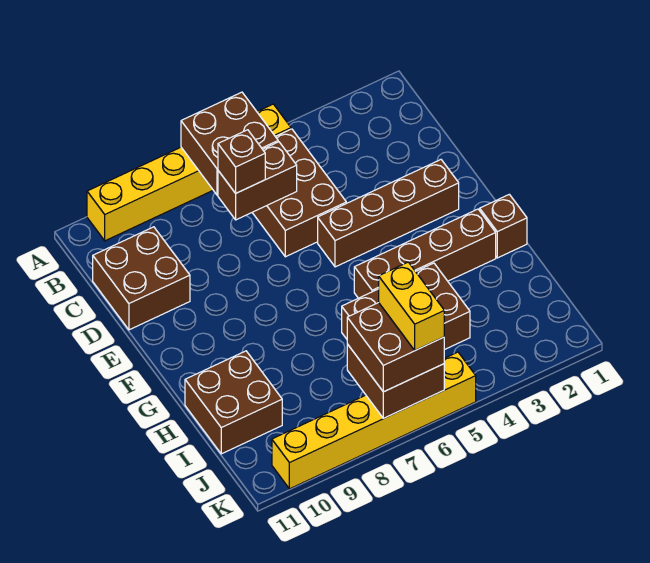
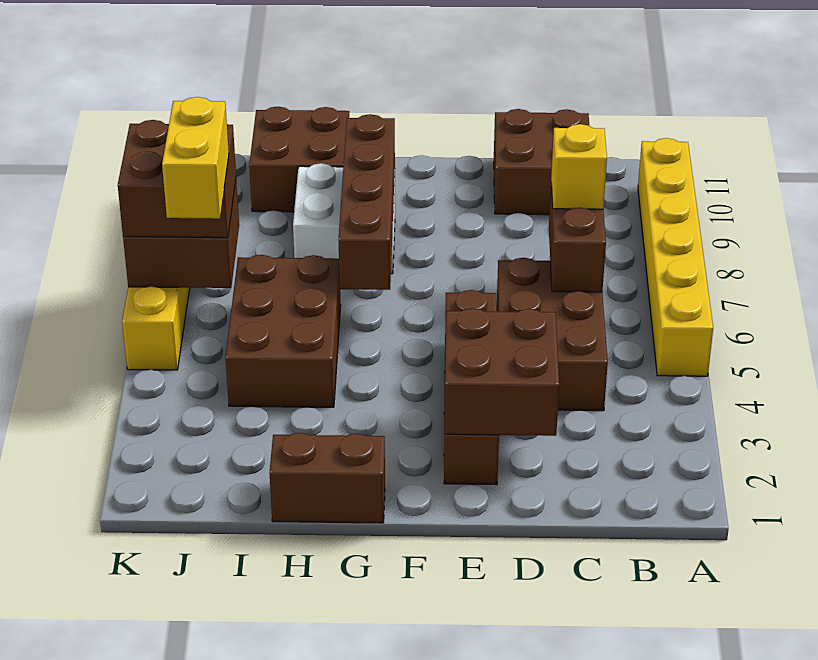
brown 2x2 brick [181,92,278,195] -> brown 2x2 brick moved to [445,308,559,436]
brown 2x3 brick [252,129,346,257] -> brown 2x3 brick turned to [497,258,608,411]
brown 1x1 brick [218,130,265,193] -> yellow 1x1 brick [551,124,607,209]
brown 1x1 brick [480,194,527,258] -> brown 1x2 brick [269,433,385,523]
brown 1x4 brick [354,209,496,298] -> brown 1x4 brick moved to [338,114,395,290]
none -> white 2x2 brick [293,163,395,274]
yellow 1x2 brick [379,262,444,350] -> yellow 1x2 brick turned to [162,97,229,219]

